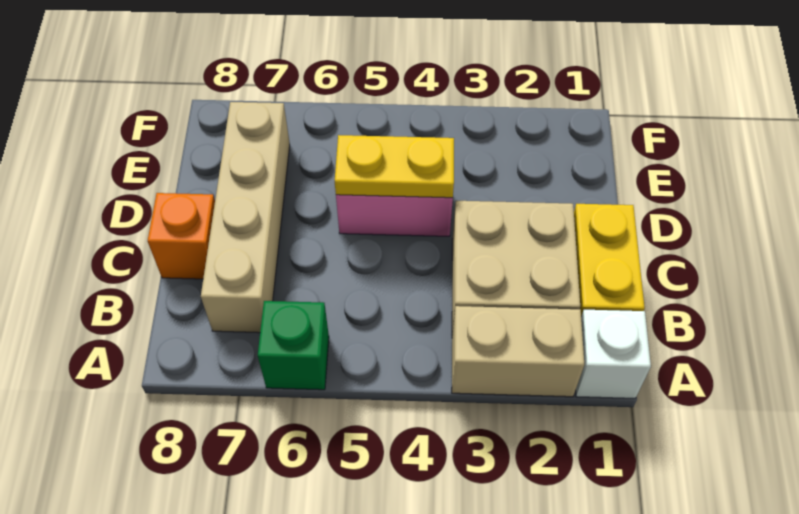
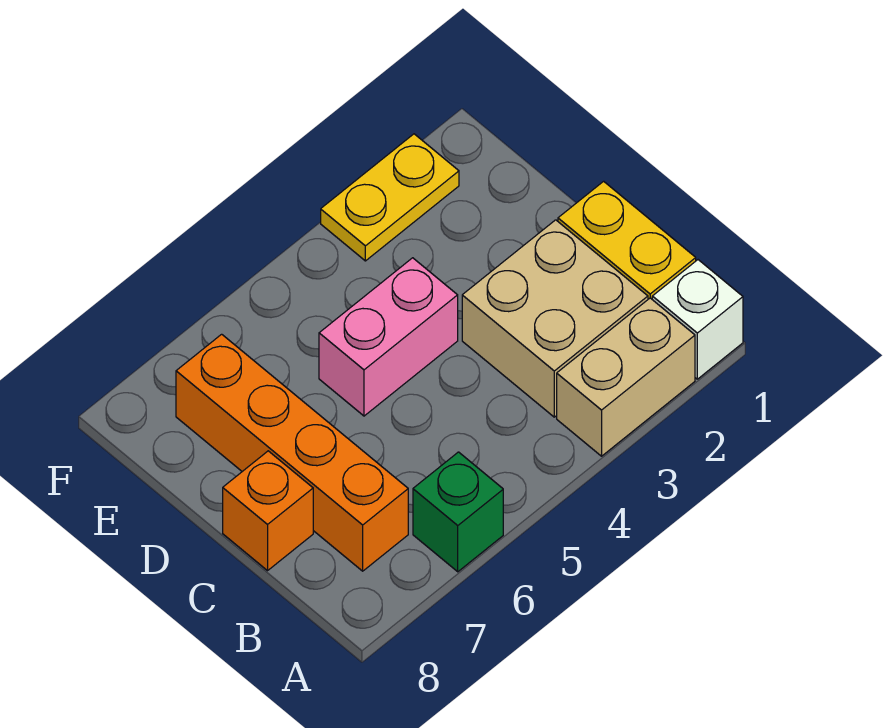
tan 1x4 brick [201,102,290,333] -> orange 1x4 brick [176,334,408,571]
yellow 1x2 plate [335,135,454,198] -> yellow 1x2 plate moved to [321,134,459,261]

